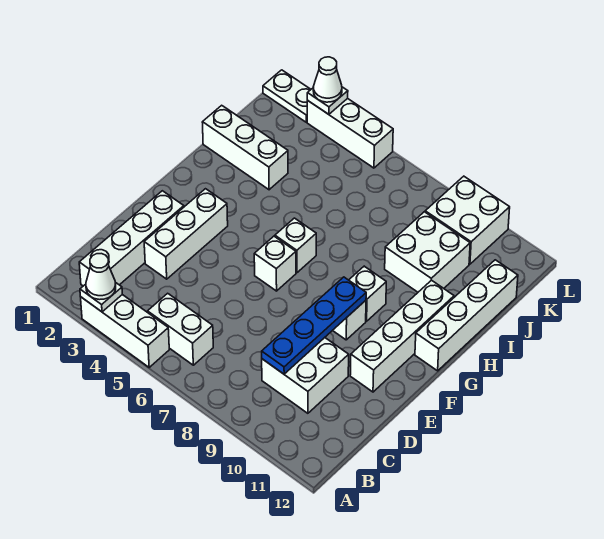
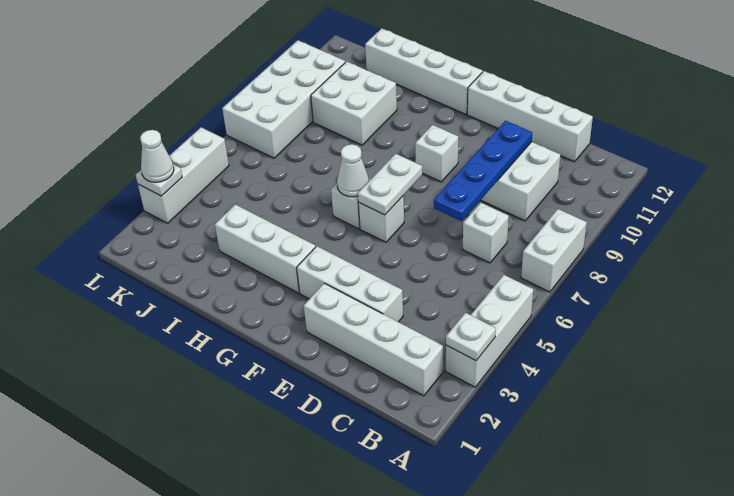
white 1x1 cone [86,254,116,300] -> white 1x1 cone moved to [337,144,369,197]
white 1x2 brick [148,293,213,365] -> white 1x2 brick moved to [521,209,587,292]
blue 1x4 plate [262,277,366,374] -> blue 1x4 plate turned to [434,121,532,221]
white 1x4 brick [350,280,454,392] -> white 1x4 brick moved to [467,71,593,162]
white 1x1 brick [349,266,386,321] -> white 1x1 brick moved to [463,203,509,263]
white 1x3 brick [202,105,288,190] -> white 1x3 brick turned to [215,204,316,293]
white 2x2 brick [425,176,510,264] -> white 2x4 brick [222,40,345,158]
white 1x2 plate [263,70,311,122] -> white 1x2 plate moved to [358,154,422,215]

